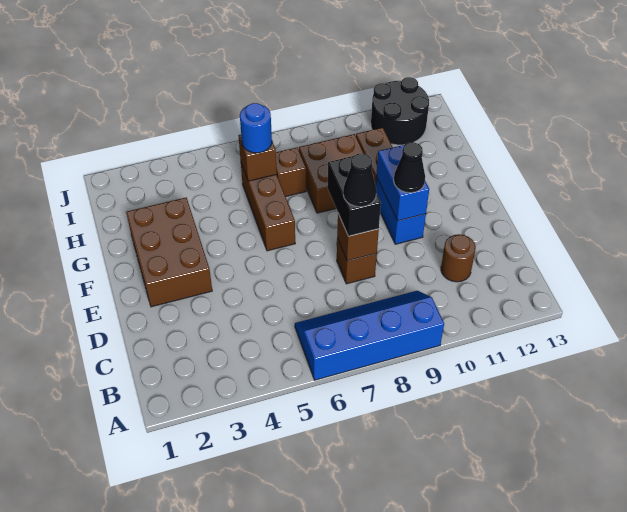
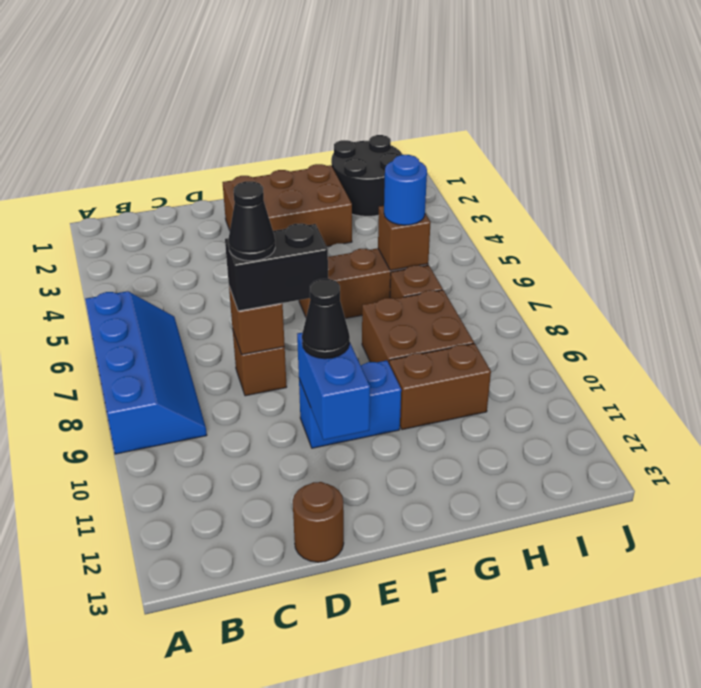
brown 1x1 round brick [441,234,476,282] -> brown 1x1 round brick moved to [293,482,344,562]
blue 1x2 brick [376,145,429,221] -> blue 1x2 brick turned to [297,332,370,440]
black 2x2 round brick [371,77,429,145] -> black 2x2 round brick moved to [331,135,403,216]

